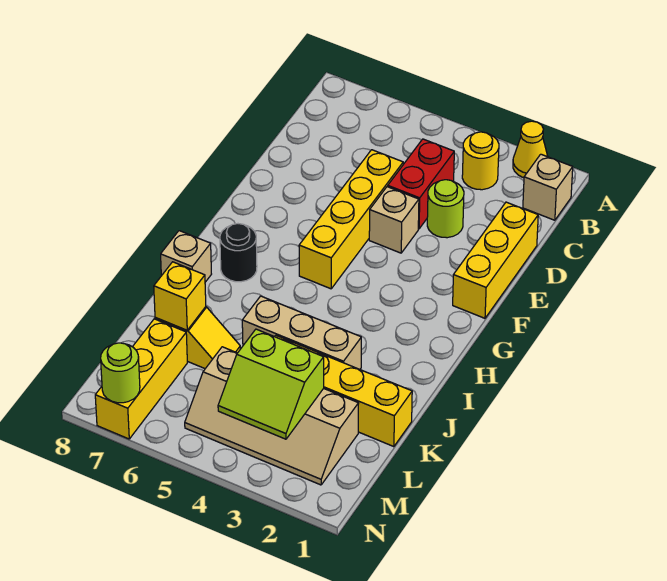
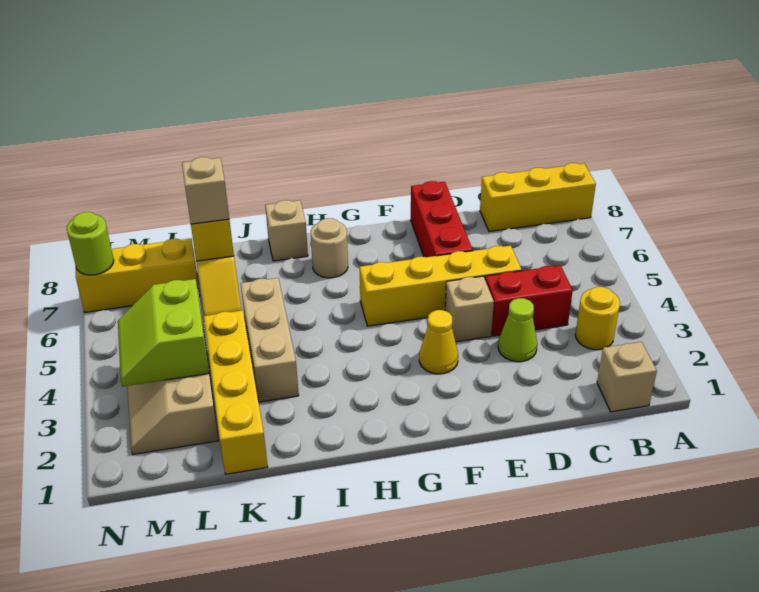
yellow 1x1 cone [513,121,548,178] -> yellow 1x1 cone moved to [419,310,458,374]
yellow 1x3 brick [453,202,538,318] -> yellow 1x3 brick moved to [480,163,596,232]
lime 1x1 round brick [427,180,464,238] -> lime 1x1 cone [498,298,537,362]
none -> red 1x3 brick [411,181,473,257]
black 1x1 round brick [220,224,257,282] -> tan 1x1 round brick [311,218,348,278]
none -> tan 1x1 brick [182,157,229,224]

